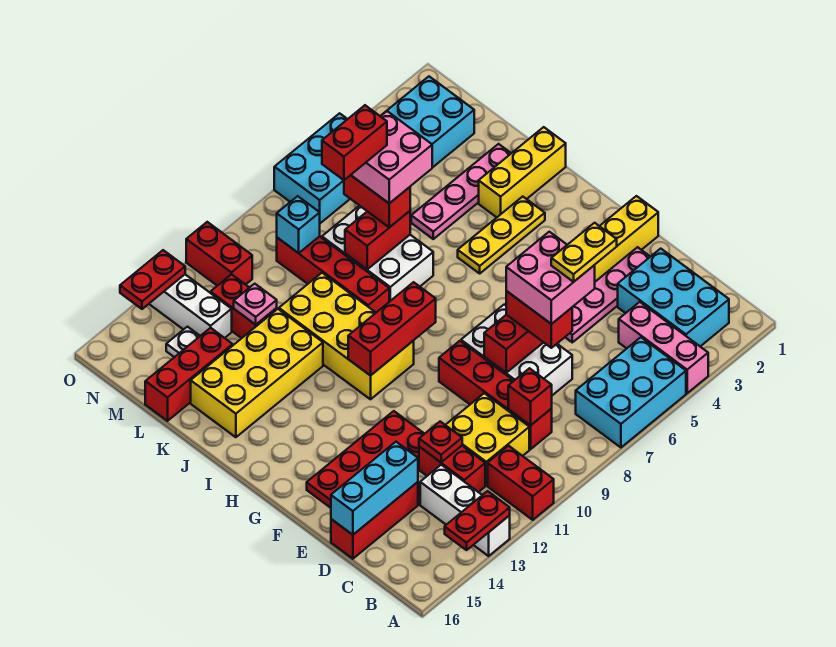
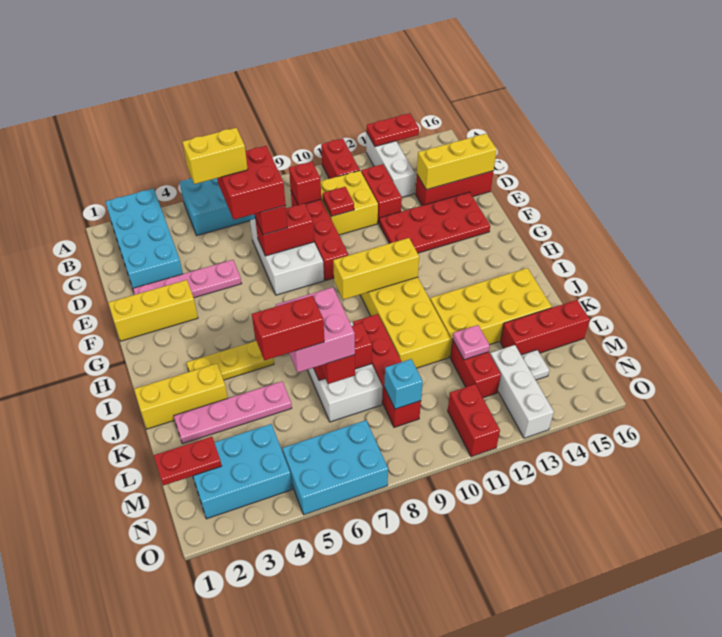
pink 1x3 brick [619,302,708,393] -> none
cyan 2x3 brick [618,249,729,346] -> cyan 2x4 brick [105,188,183,288]
yellow 1x2 plate [551,223,617,282] -> yellow 1x2 brick [183,128,248,184]
pink 2x2 brick [506,232,595,324] -> red 2x2 brick [217,146,286,220]
red 1x1 plate [419,422,462,462] -> red 1x1 plate moved to [323,187,354,216]
cyan 1x3 brick [331,442,418,535] -> yellow 1x3 brick [417,134,497,190]
red 1x3 brick [348,282,436,376] -> yellow 1x3 brick [333,238,419,300]
red 1x2 brick [322,105,387,180] -> red 1x2 brick moved to [252,296,324,360]
red 1x2 plate [120,250,185,309] -> red 1x2 plate moved to [154,437,222,486]

